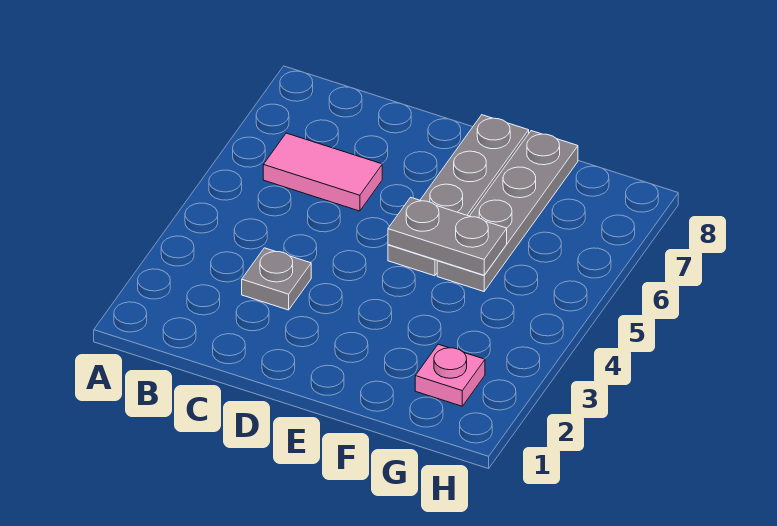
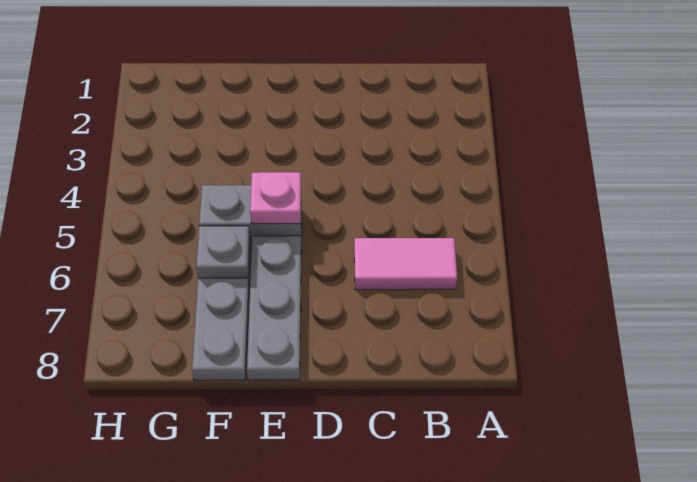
grey 1x1 plate [242,248,311,310] -> grey 1x1 plate moved to [196,226,250,278]
pink 1x1 plate [415,344,485,406] -> pink 1x1 plate moved to [250,172,301,224]

